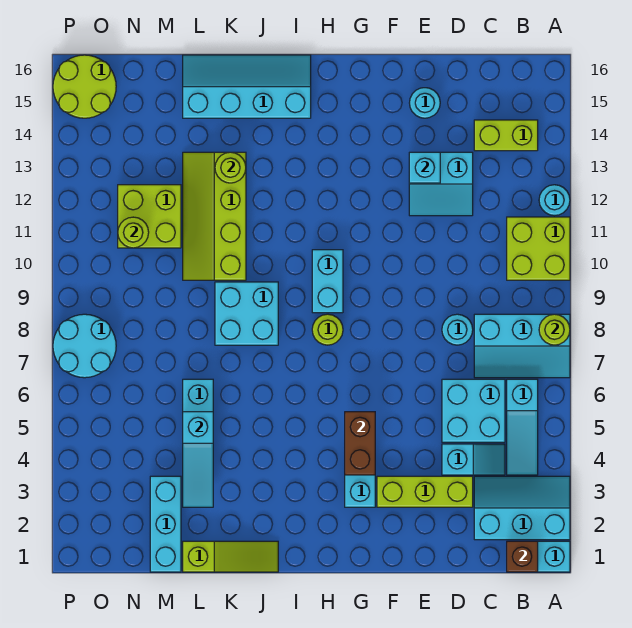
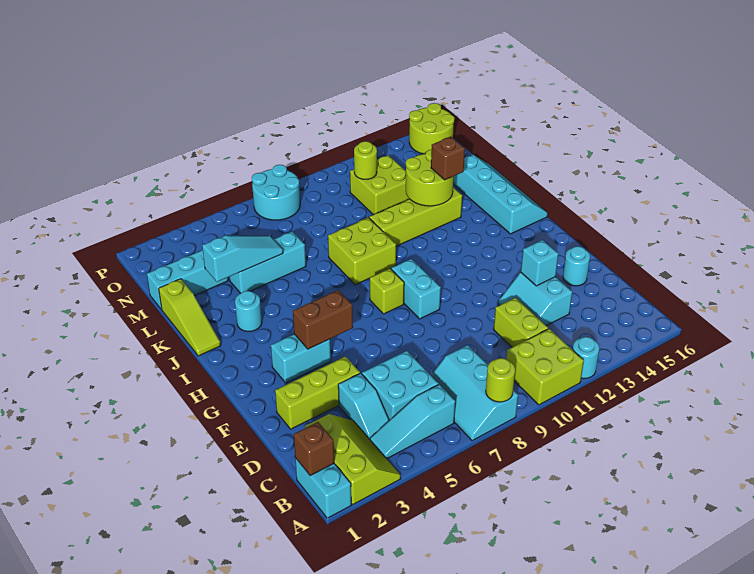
cyan 2x3 slope [474,476,570,540] -> lime 2x3 slope [305,414,401,505]
lime 1x2 brick [474,120,538,151] -> lime 1x2 brick moved to [494,298,548,347]
lime 1x3 brick [377,476,473,507] -> lime 1x3 brick turned to [275,356,360,429]
cyan 1x1 round brick [442,314,473,345] -> cyan 1x1 round brick moved to [235,291,262,331]
lime 1x1 round brick [312,314,343,345] -> lime 1x1 brick [370,269,404,314]
cyan 1x2 brick [312,250,343,313] -> cyan 1x2 brick turned to [391,259,441,319]
cyan 2x2 brick [215,282,278,345] -> lime 2x2 brick [328,218,396,285]
lime 1x1 round brick [215,152,246,183] -> lime 2x2 round brick [406,149,454,206]
none -> brown 1x1 brick [431,137,465,180]
cyan 1x3 slope [183,412,213,507] -> cyan 1x3 slope turned to [202,236,283,282]

